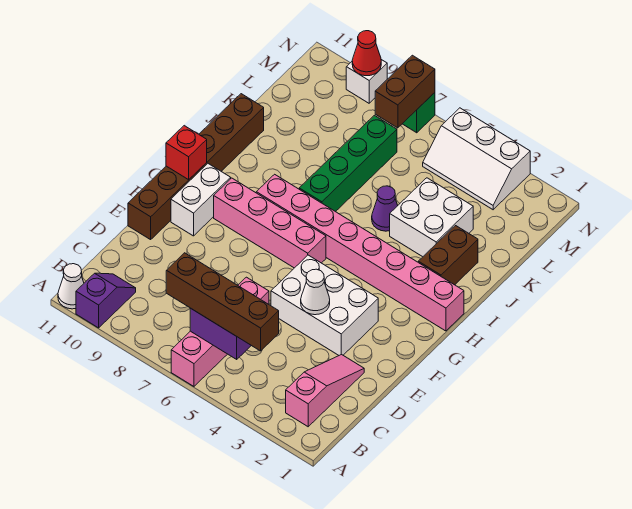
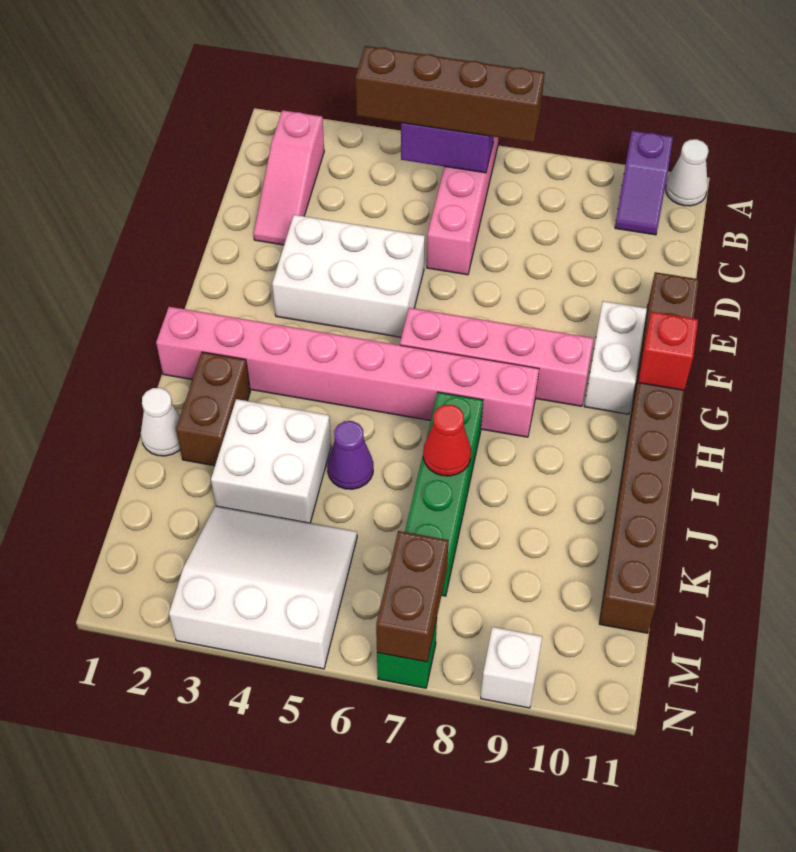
white 1x1 cone [301,269,330,315] -> white 1x1 cone moved to [141,388,180,456]
brown 1x6 brick [128,94,264,240] -> brown 1x8 brick [599,272,699,633]
white 2x3 slope [423,108,530,210] -> white 3x3 slope [169,506,357,669]
red 1x1 cone [352,31,381,76] -> red 1x1 cone moved to [423,405,471,476]

